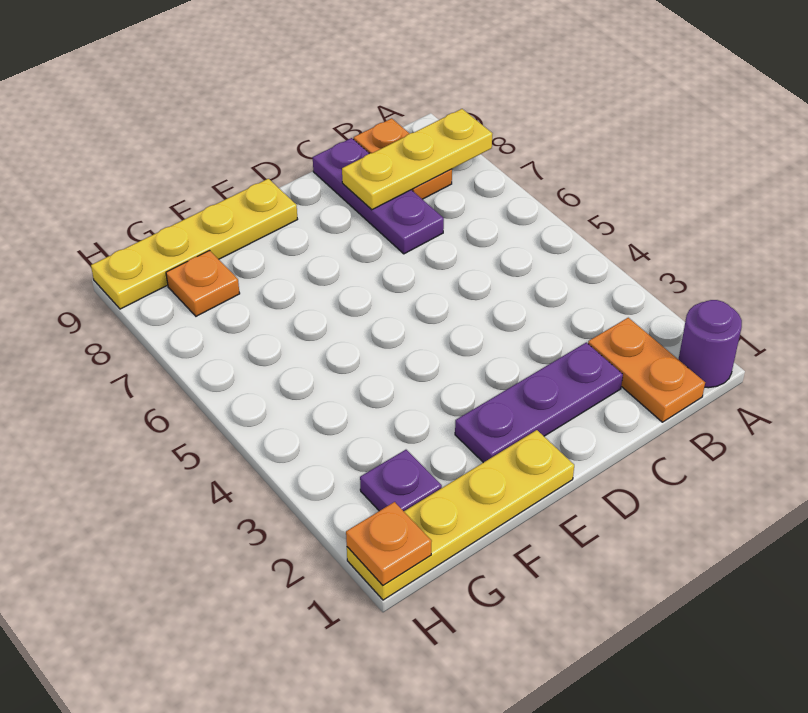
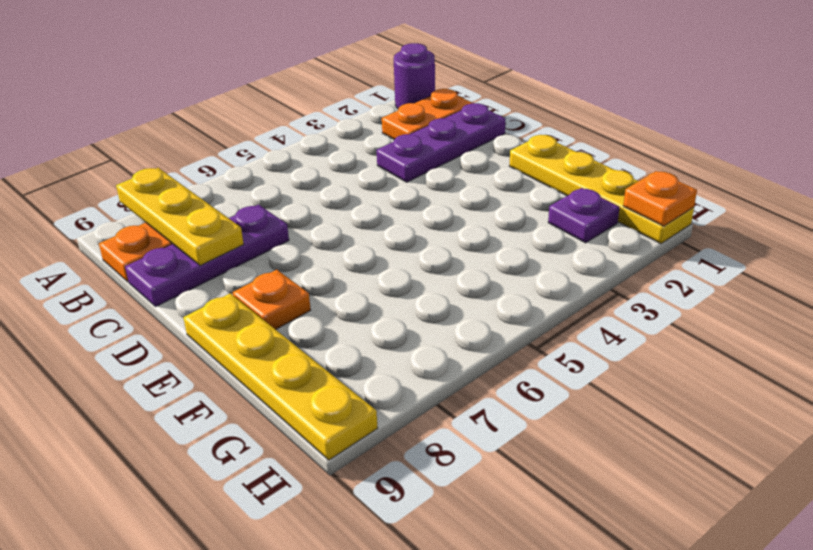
purple 1x3 plate [455,342,623,463] -> purple 1x3 plate turned to [377,103,506,182]
orange 1x1 plate [166,251,240,316] -> orange 1x1 plate moved to [233,270,311,330]

